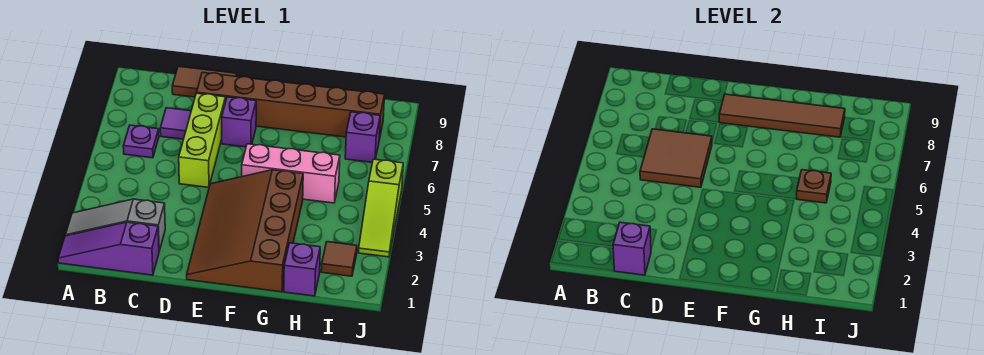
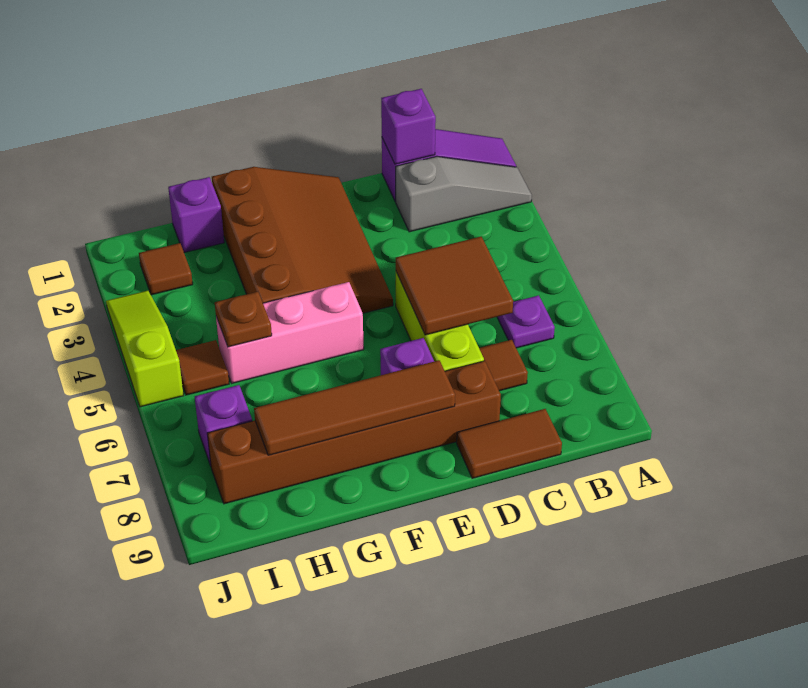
purple 1x1 tile [160,108,191,139] -> brown 1x1 tile [479,340,528,391]
none -> brown 1x1 tile [176,340,229,395]

